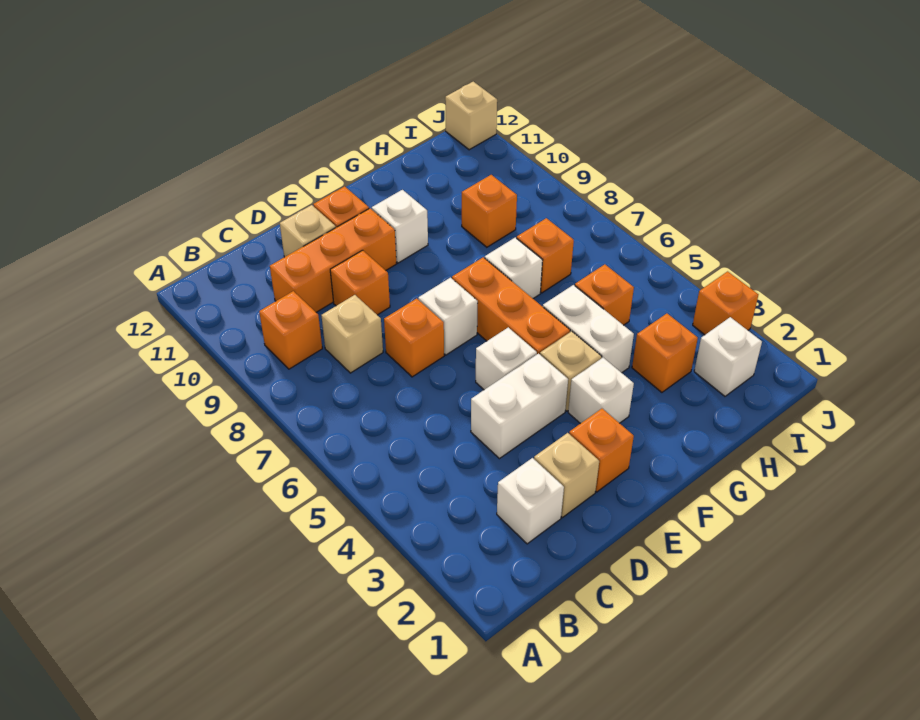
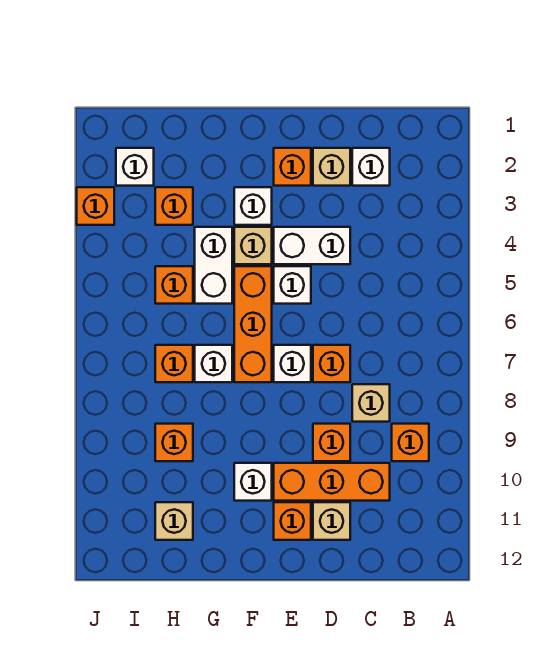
tan 1x1 brick [445,82,497,150] -> tan 1x1 brick moved to [155,502,193,540]

